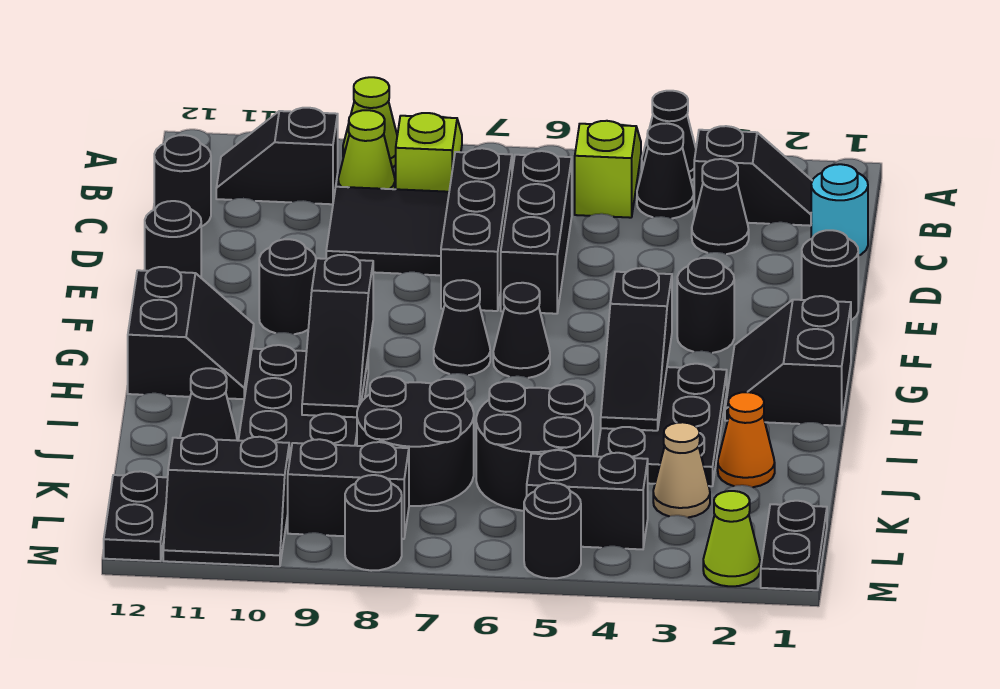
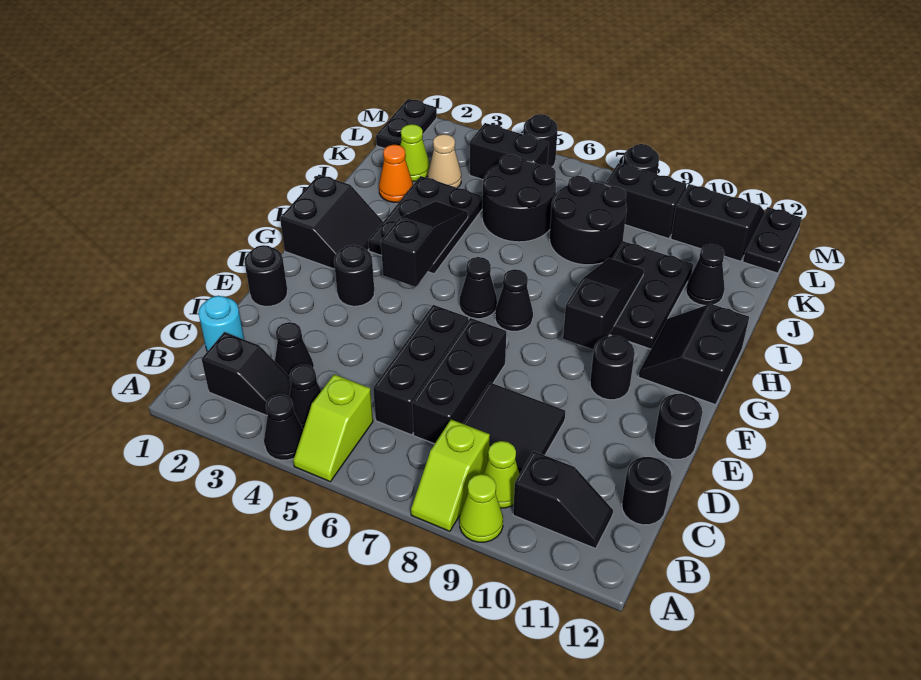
black 1x2 slope [694,126,812,226] -> black 1x2 slope turned to [202,332,291,415]
lime 1x1 cone [703,491,760,586] -> lime 1x1 cone moved to [400,124,430,181]

